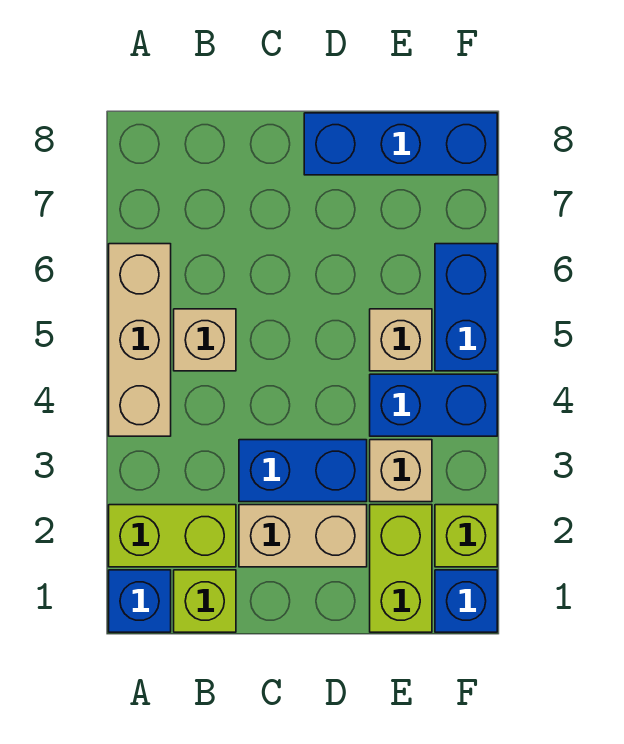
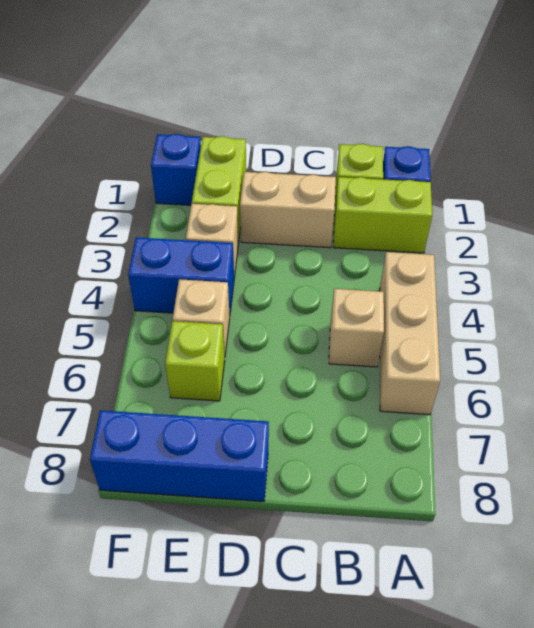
blue 1x2 brick [239,440,367,502] -> none
lime 1x1 brick [435,505,497,567] -> lime 1x1 brick moved to [165,321,225,401]
blue 1x2 brick [435,244,497,371] -> none

